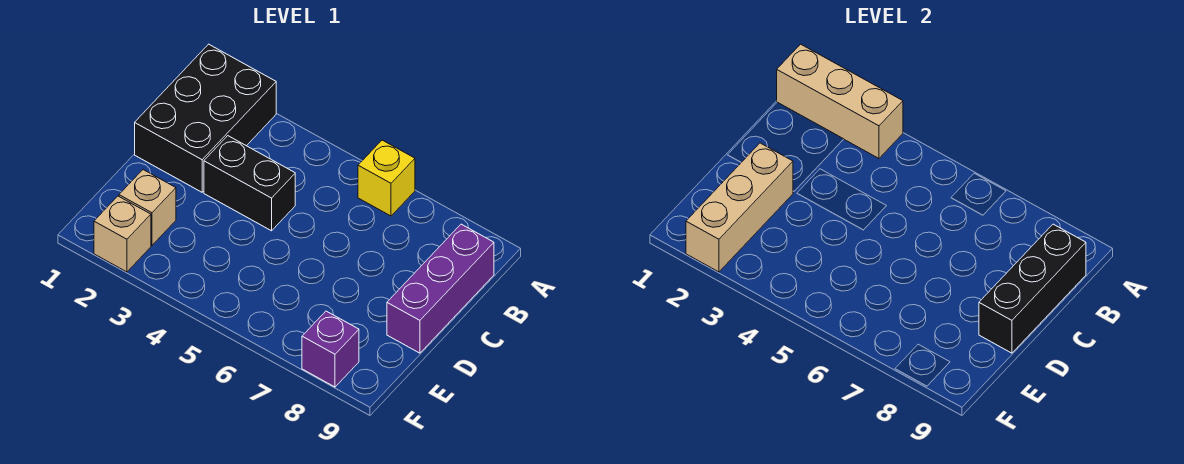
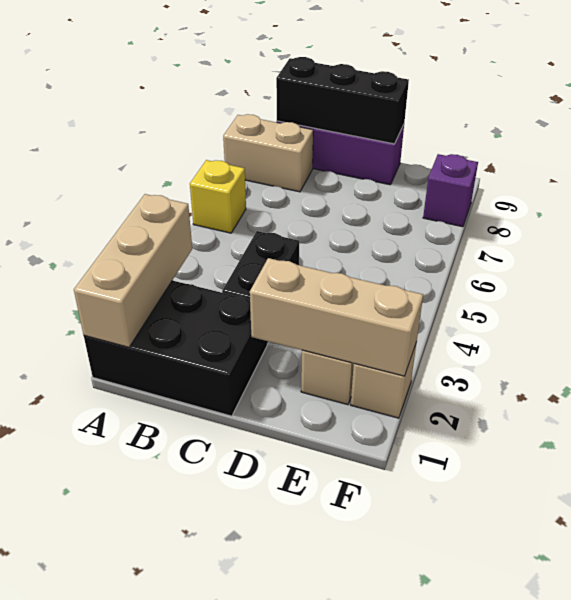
none -> tan 1x2 brick [223,114,313,192]

